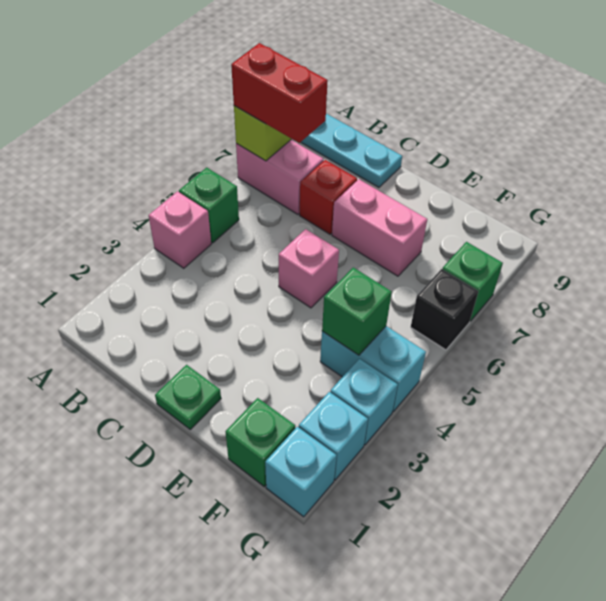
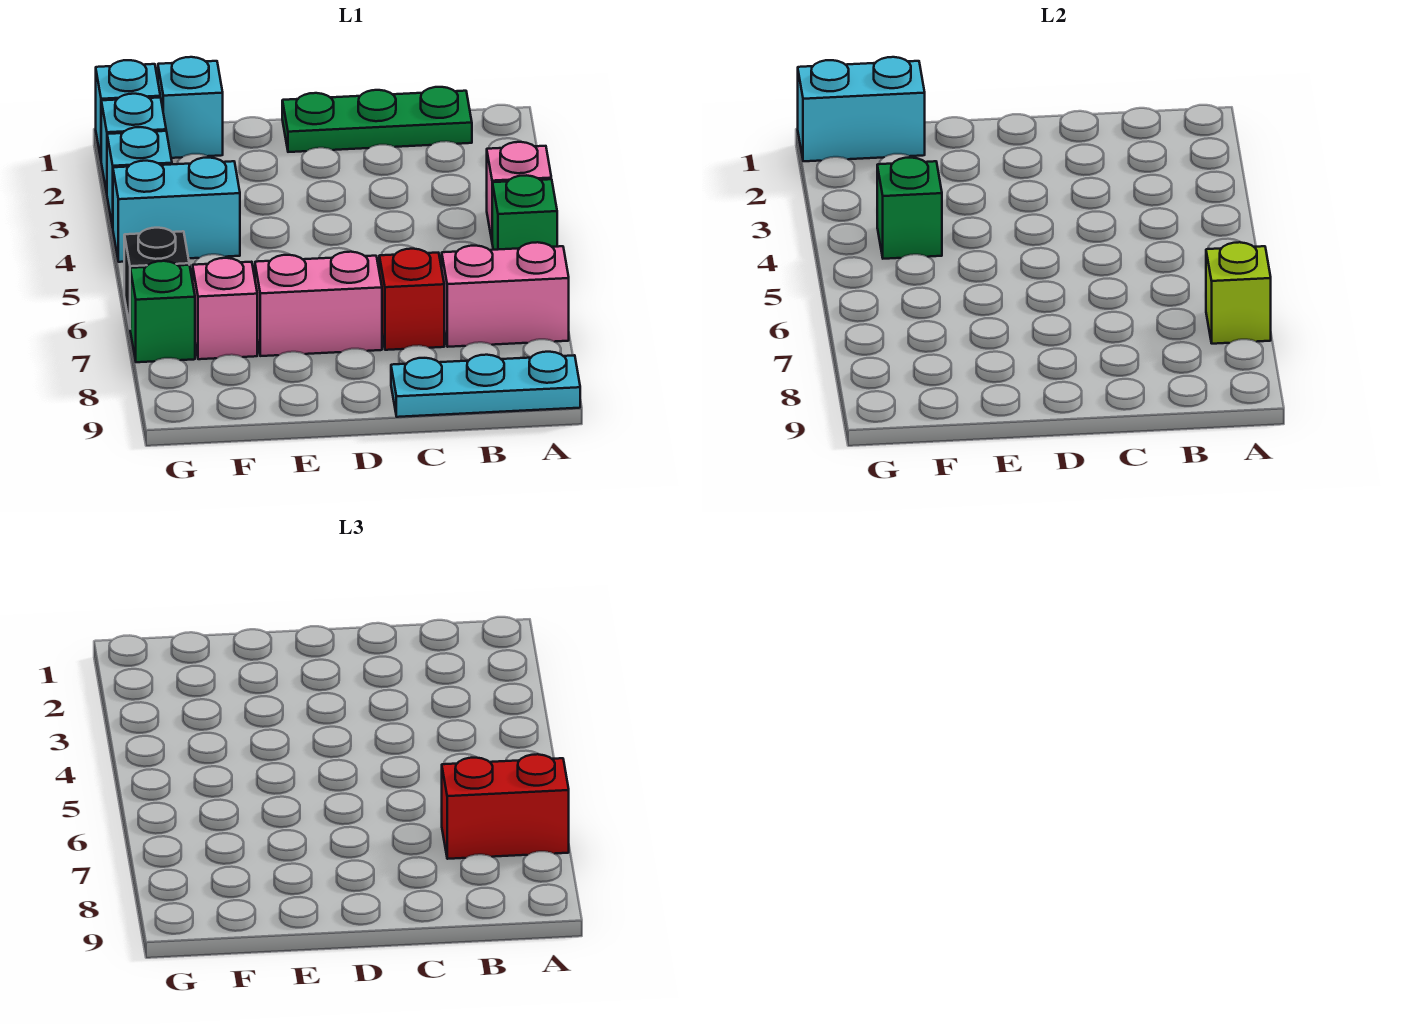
green 1x1 plate [155,365,221,429] -> green 1x3 plate [282,87,472,152]
pink 1x1 brick [279,229,339,308] -> pink 1x1 brick moved to [193,258,257,359]
green 1x1 brick [226,398,295,486] -> cyan 1x1 brick [158,57,223,158]
none -> cyan 1x2 brick [798,57,925,161]

